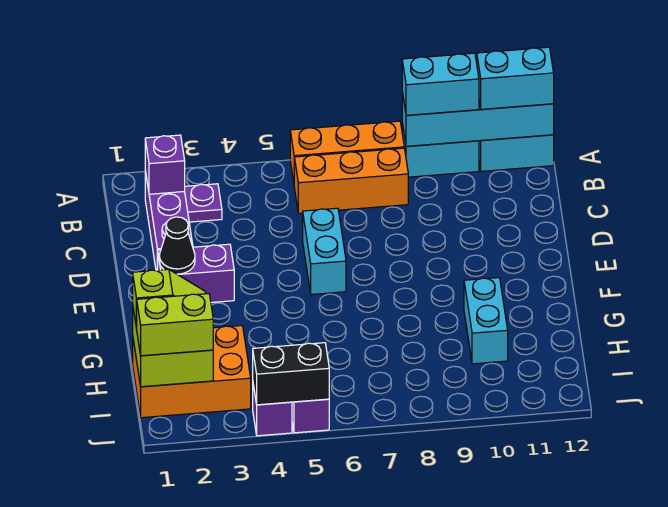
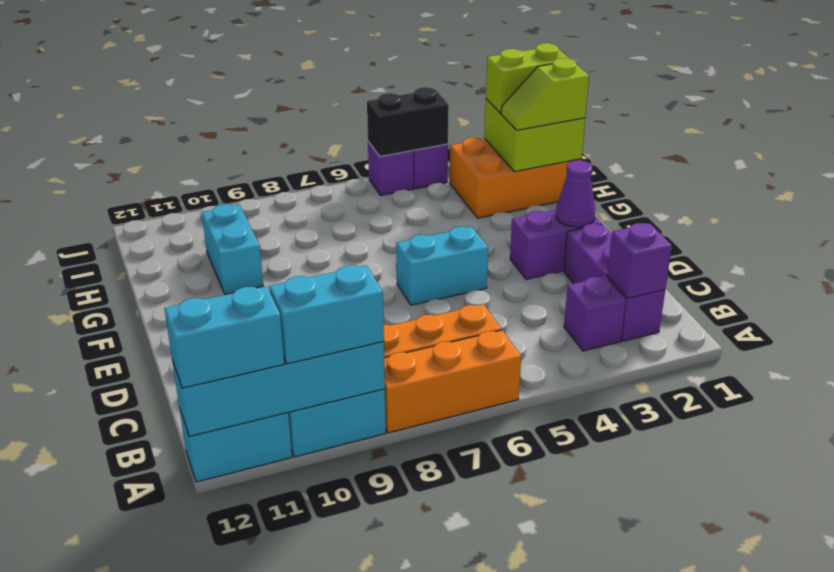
purple 1x1 plate [185,184,222,222] -> purple 1x1 brick [564,277,626,351]
cyan 1x2 brick [303,208,346,295] -> cyan 1x2 brick turned to [396,227,488,305]
black 1x1 cone [160,217,195,274] -> purple 1x1 cone [556,160,595,227]

